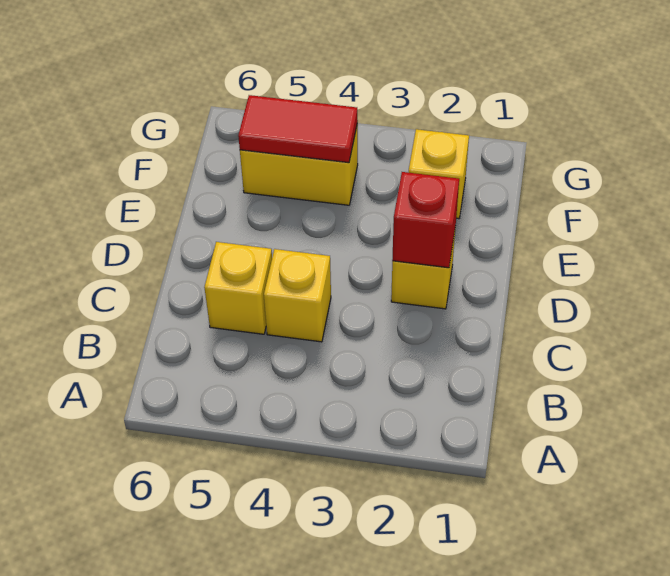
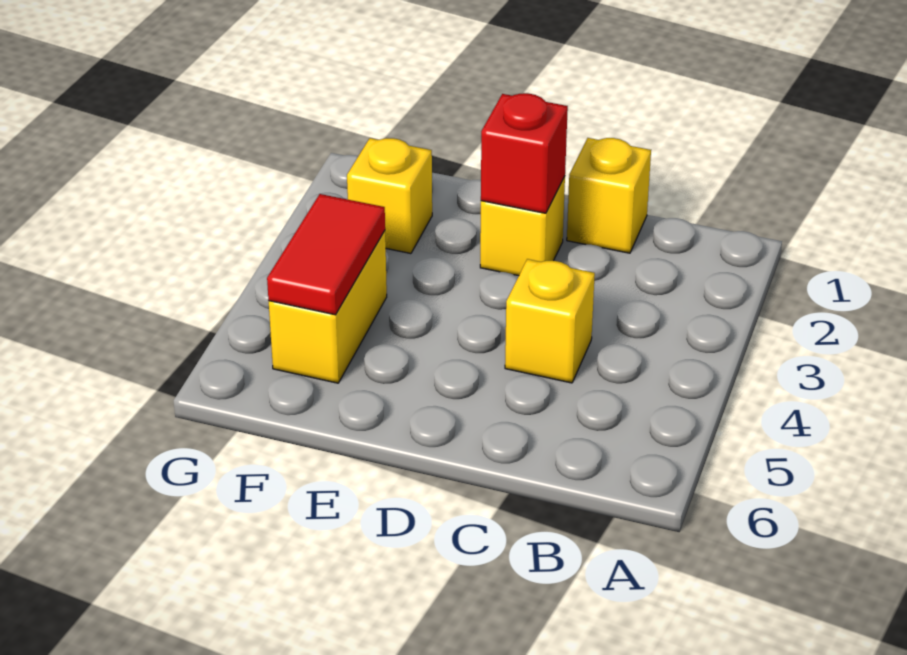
yellow 1x1 brick [204,242,272,334] -> yellow 1x1 brick moved to [567,138,651,253]

